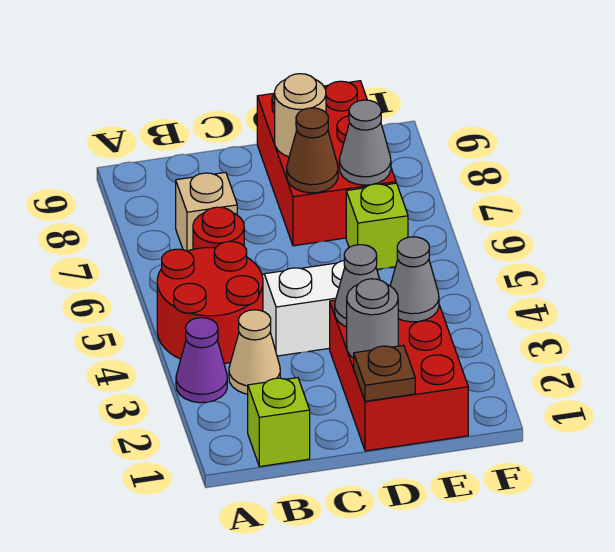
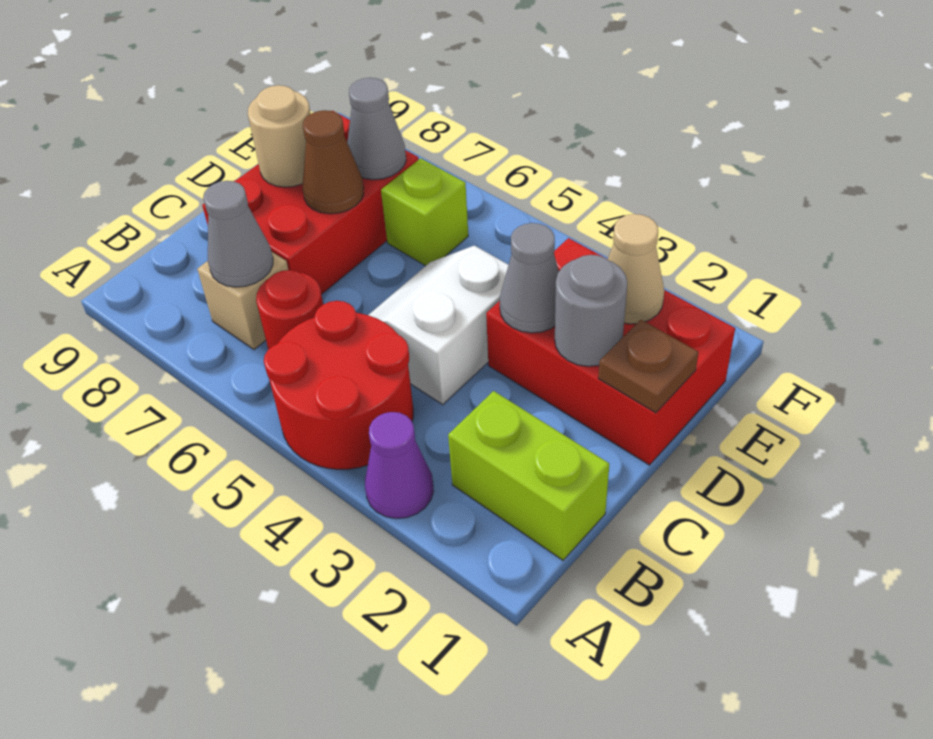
lime 1x1 brick [248,378,310,467] -> lime 1x2 brick [448,391,609,560]
tan 1x1 cone [229,310,280,394] -> tan 1x1 cone moved to [608,214,664,324]
red 2x3 brick [257,81,396,246] -> red 2x3 brick turned to [202,111,419,295]
grey 1x1 cone [390,237,439,322] -> grey 1x1 cone moved to [203,181,273,287]

